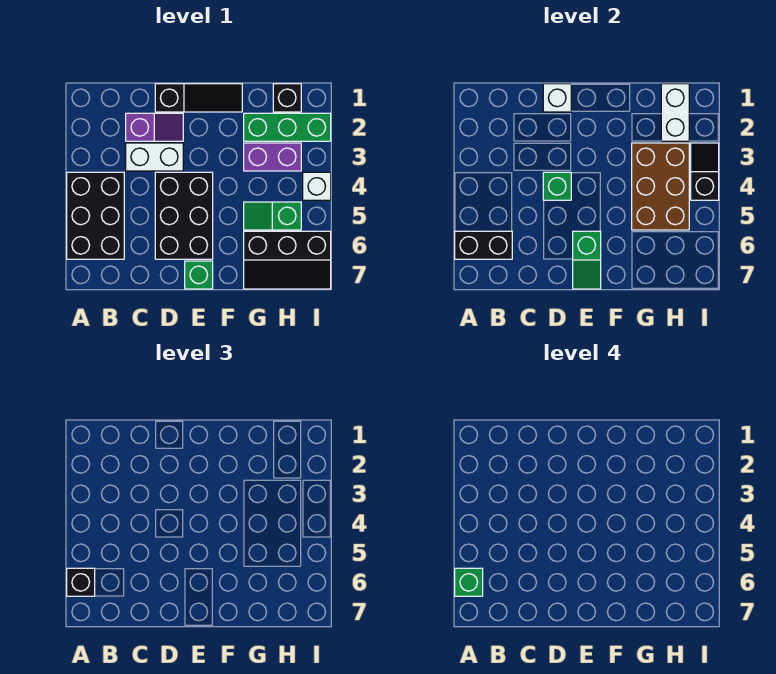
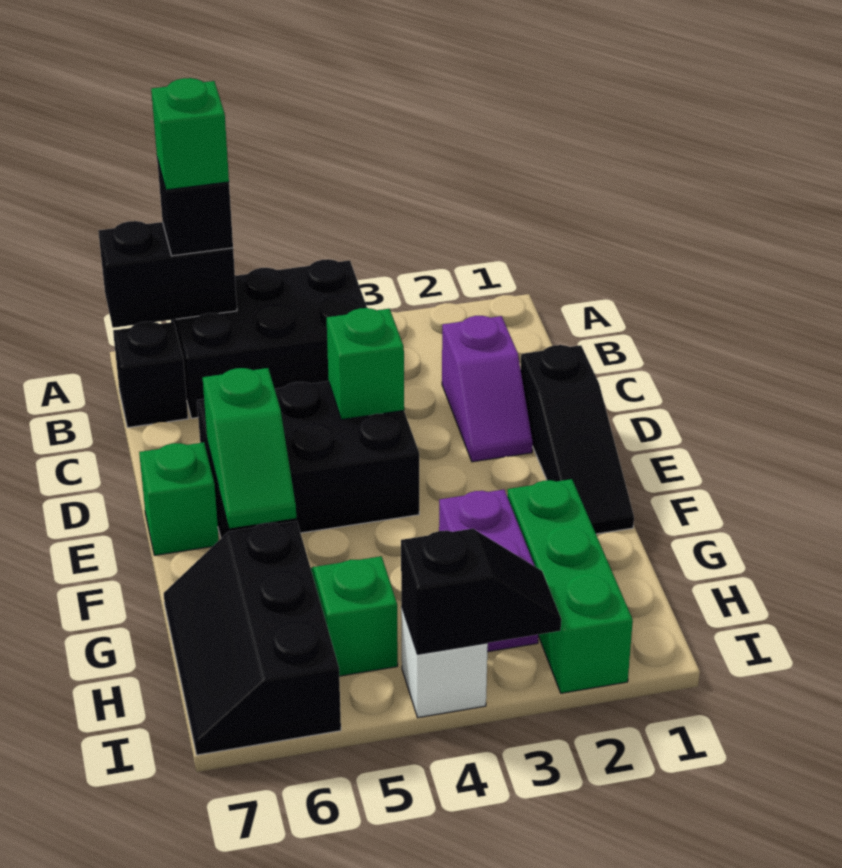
black 1x2 brick [455,231,512,259] -> black 1x2 brick turned to [98,221,237,328]
white 1x2 brick [126,143,183,171] -> none
white 1x1 brick [543,84,571,112] -> none
green 1x2 slope [573,231,601,289] -> green 1x2 slope turned to [203,368,296,528]
brown 2x3 brick [632,143,689,230] -> none
black 1x1 brick [273,84,301,112] -> black 1x1 brick moved to [113,322,188,428]
white 1x2 brick [661,84,689,141] -> none

